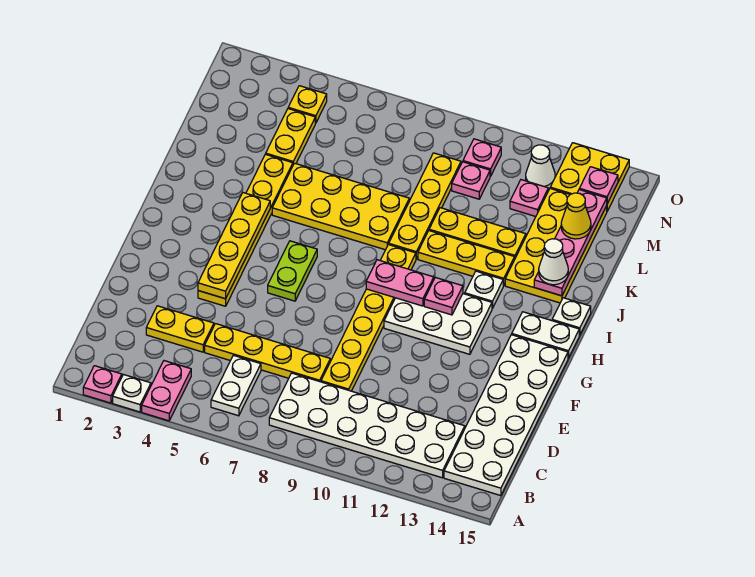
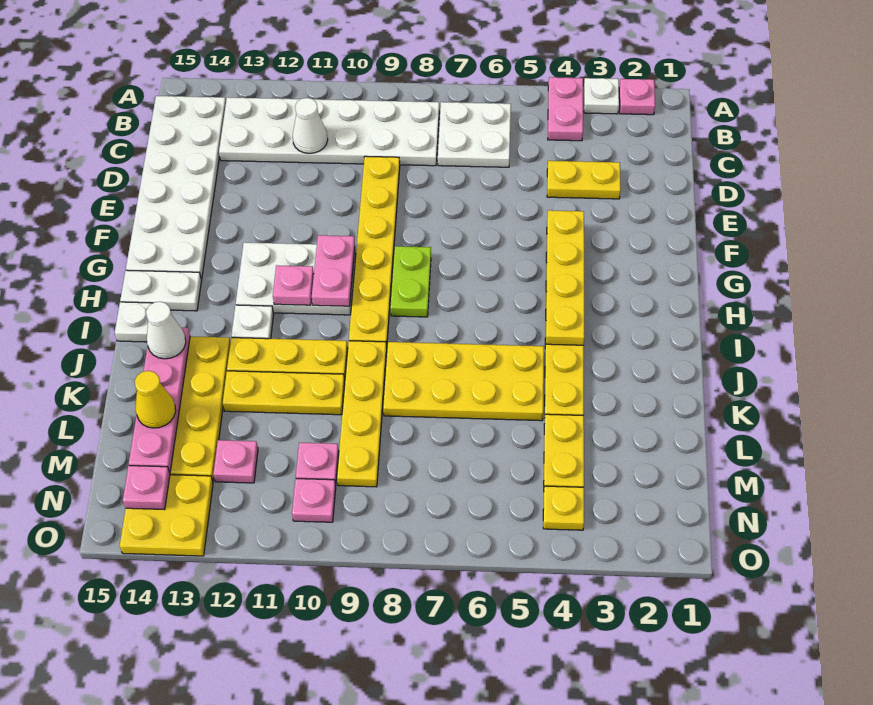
white 1x2 plate [211,355,261,416] -> white 2x2 plate [438,102,511,167]
yellow 1x4 plate [205,324,330,382] -> none
lime 1x2 plate [268,241,317,301] -> lime 1x2 plate moved to [390,246,431,317]
pink 1x2 plate [366,260,434,306] -> pink 1x2 plate turned to [312,235,355,306]
white 1x1 cone [526,145,555,189] -> white 1x1 cone moved to [293,98,328,153]

